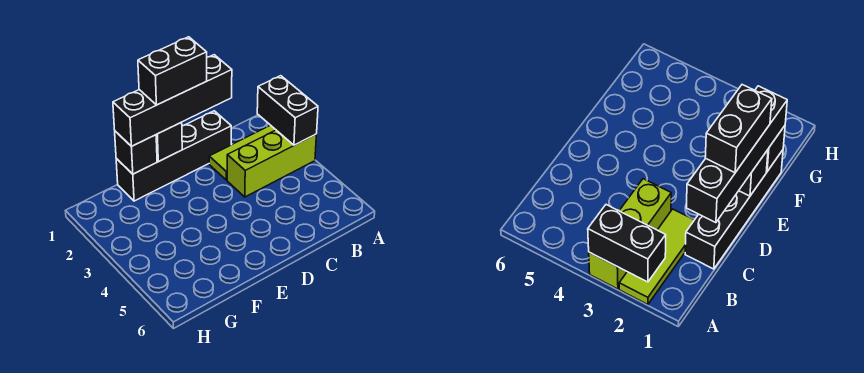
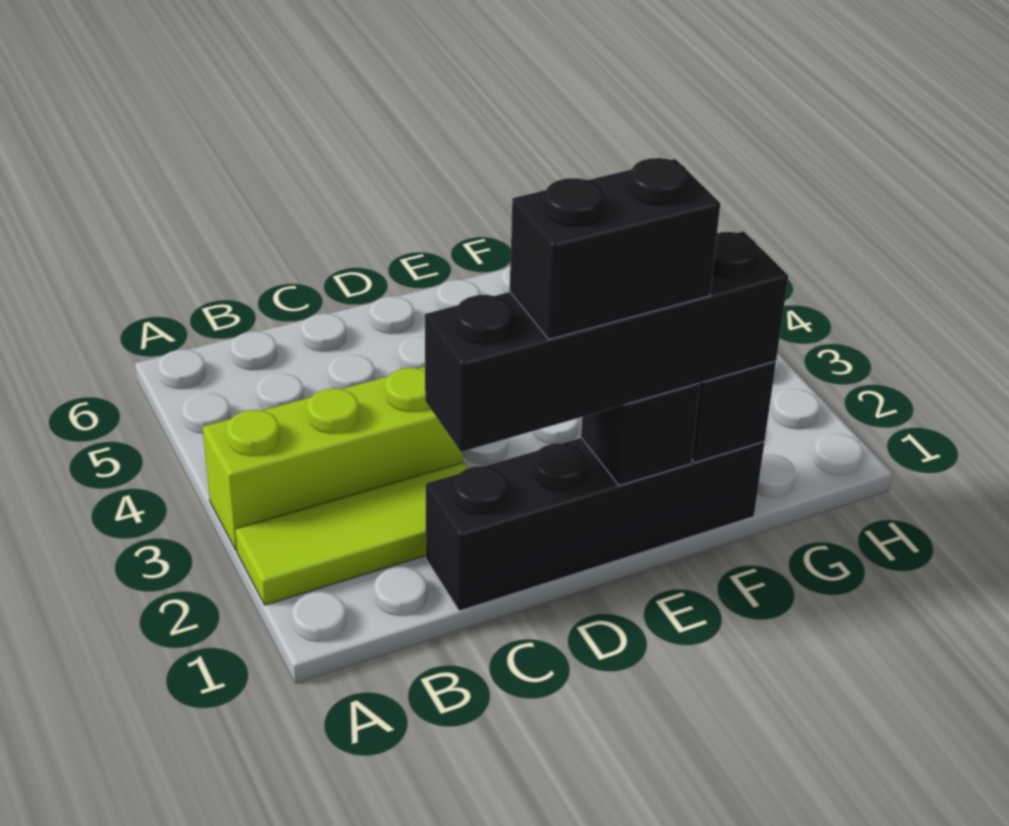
black 1x2 brick [257,76,318,145] -> none

